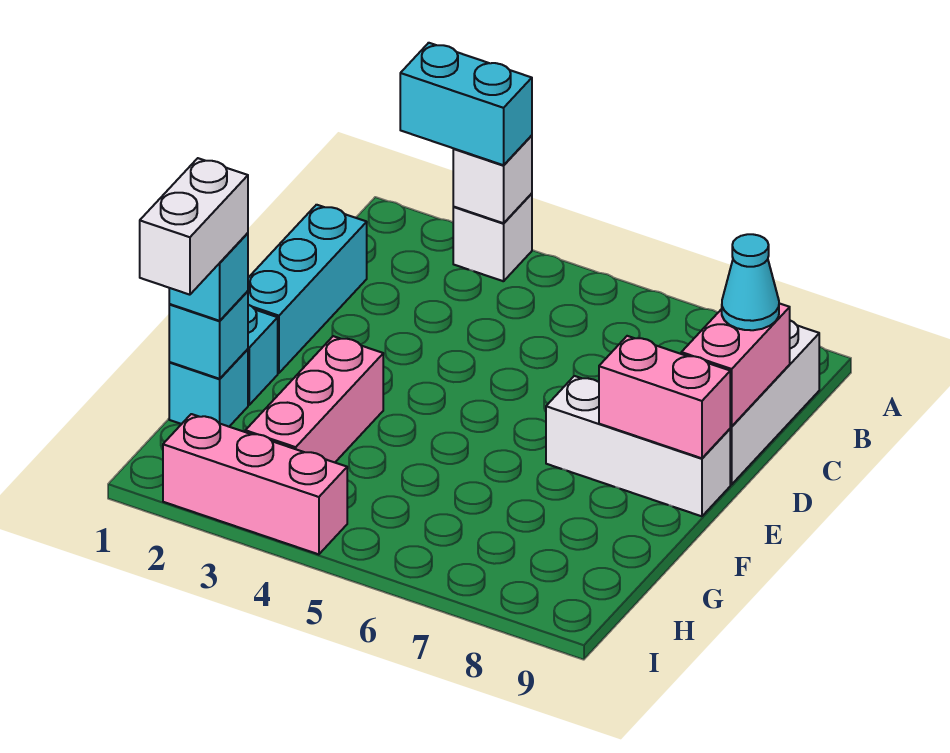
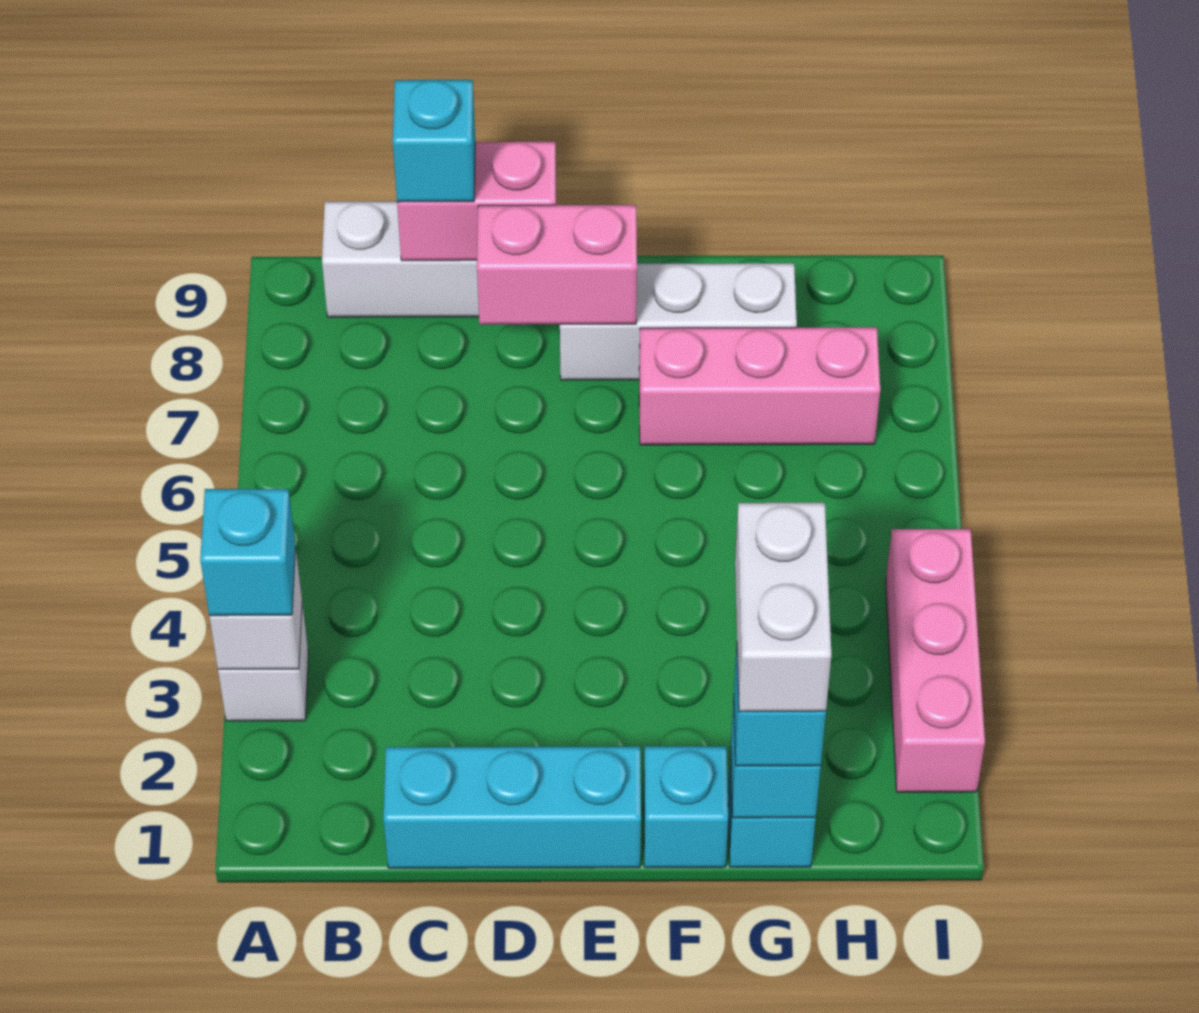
cyan 1x2 brick [400,43,532,165] -> cyan 1x1 brick [200,489,296,616]
cyan 1x1 cone [722,234,779,330] -> cyan 1x1 brick [393,80,475,202]
white 1x3 brick [546,376,730,516] -> white 1x3 brick turned to [560,263,797,380]
pink 1x2 brick [599,336,730,458] -> pink 1x2 brick turned to [477,205,637,325]
pink 1x3 brick [245,336,383,462] -> pink 1x3 brick moved to [639,327,880,445]
white 1x2 brick [140,158,248,295] -> white 1x2 brick turned to [735,503,831,712]

